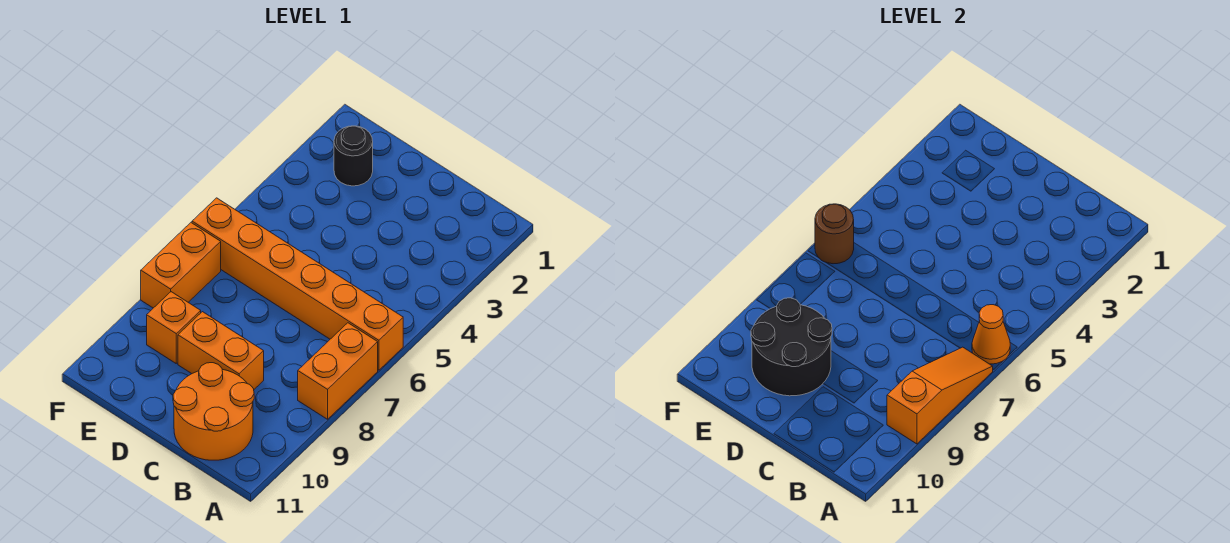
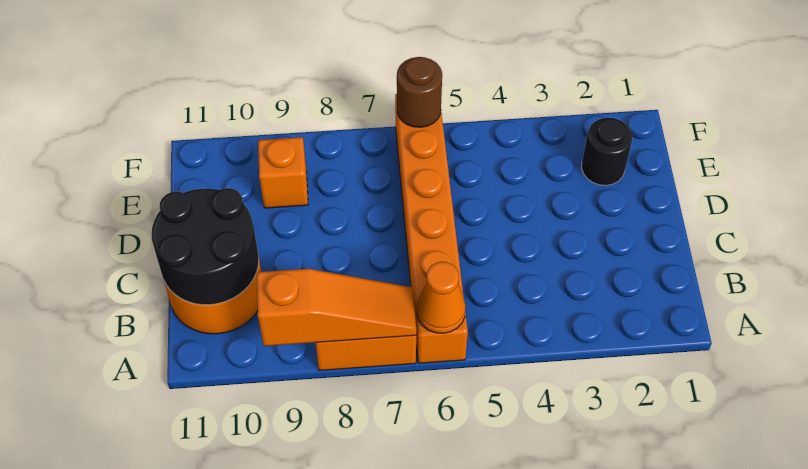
orange 1x2 brick [178,312,264,389] -> none
black 2x2 round brick [751,298,832,396] -> black 2x2 round brick moved to [151,188,259,305]
orange 1x2 brick [141,223,221,308] -> none

